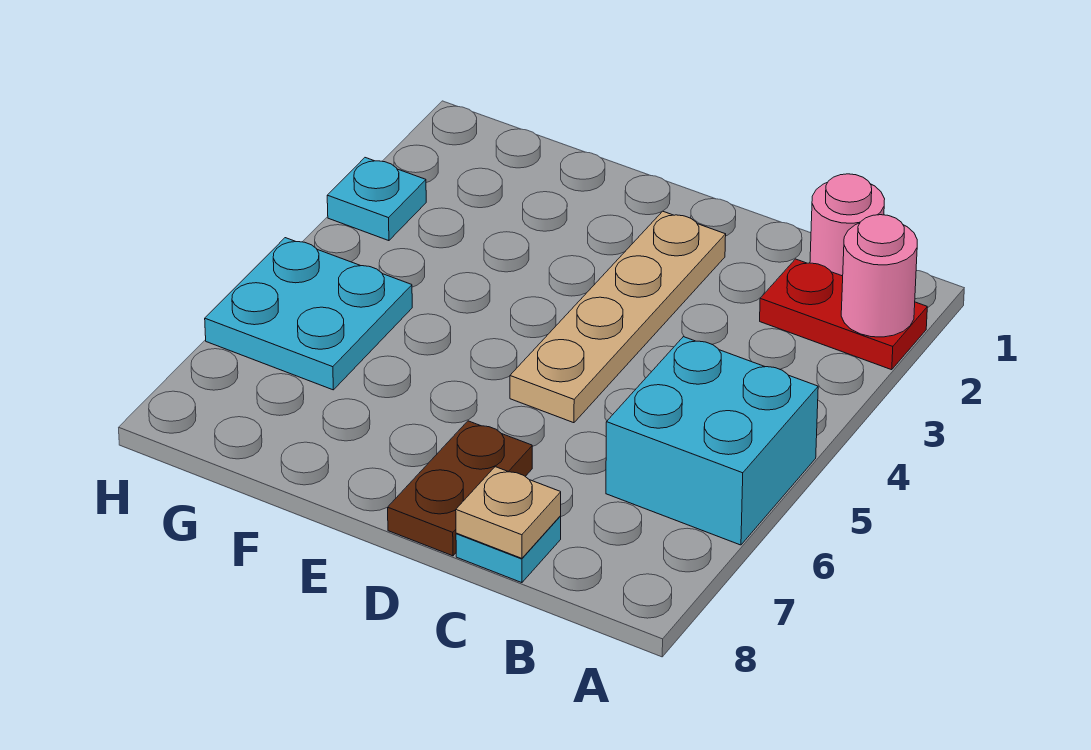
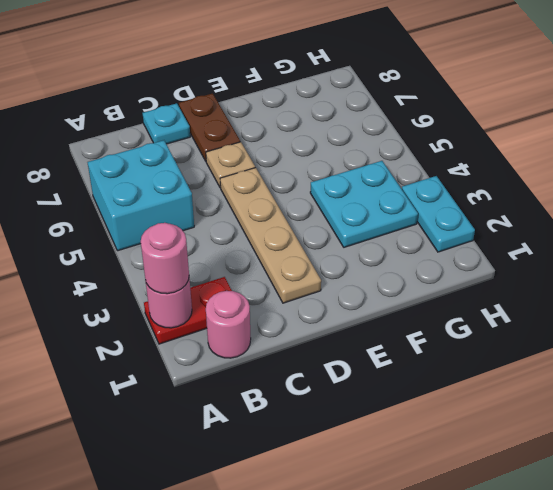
none -> pink 1x1 round brick [141,223,189,294]
tan 1x1 plate [456,467,561,558] -> tan 1x1 plate moved to [206,142,255,188]
cyan 2x2 plate [205,238,412,390] -> cyan 2x2 plate moved to [310,161,418,247]
cyan 1x1 plate [327,158,426,241] -> cyan 1x2 plate [402,176,475,252]

